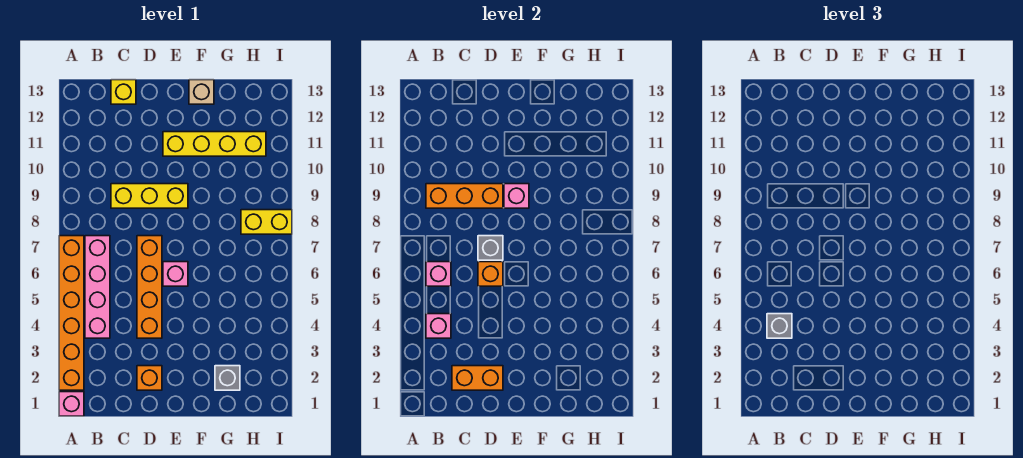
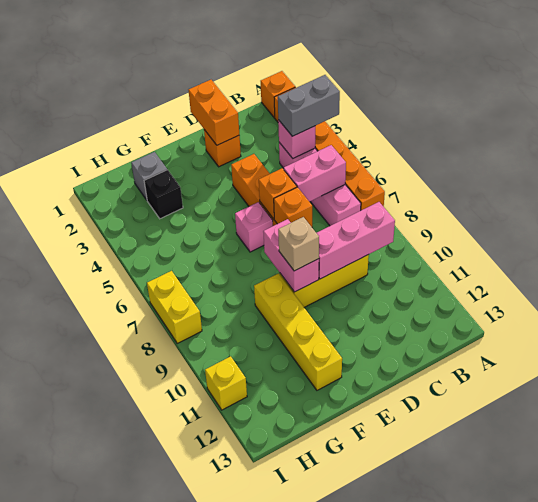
pink 1x1 brick [59,392,84,416] -> orange 1x1 brick [261,71,295,118]
grey 1x1 brick [767,314,792,338] -> grey 1x2 brick [278,75,340,136]
pink 1x1 brick [426,262,451,286] -> pink 1x2 brick [284,145,346,202]
orange 1x3 brick [426,184,503,208] -> pink 1x3 brick [317,202,395,279]
orange 1x2 brick [452,366,503,390] -> orange 1x2 brick turned to [189,80,239,145]
yellow 1x1 brick [111,80,136,104] -> yellow 1x1 brick moved to [205,356,247,410]
grey 1x1 brick [478,236,503,260] -> orange 1x1 brick [274,187,312,227]
pink 1x1 brick [504,184,529,208] -> pink 1x2 brick [263,219,319,292]
yellow 1x4 brick [163,132,266,156] -> yellow 1x4 brick turned to [254,273,342,390]
tan 1x1 brick [189,80,214,104] -> tan 1x1 brick moved to [278,217,319,271]
none -> black 1x1 brick [144,170,183,219]
yellow 1x2 brick [241,210,292,234] -> yellow 1x2 brick turned to [147,271,202,343]

